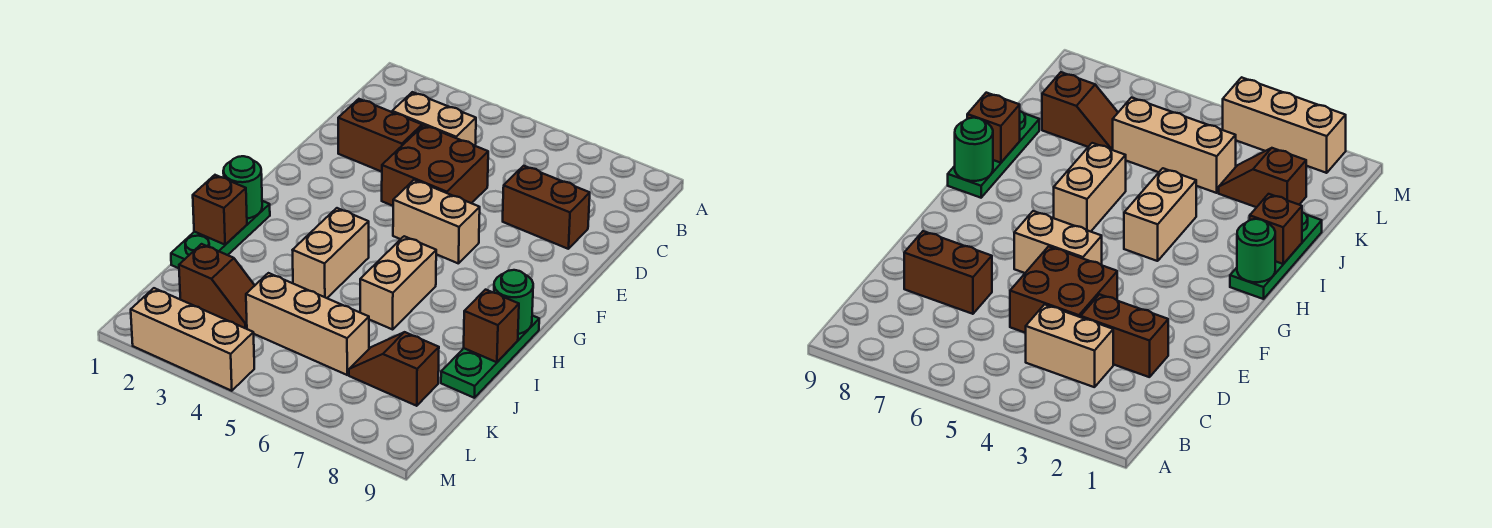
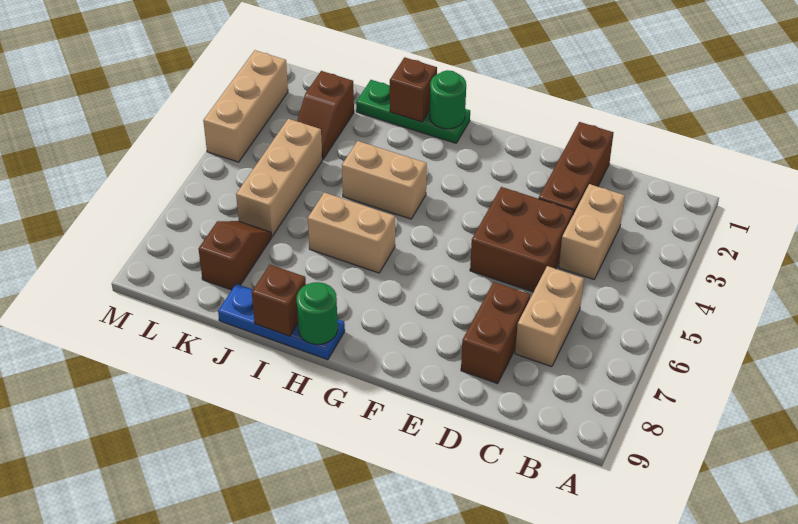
brown 1x2 brick [338,99,422,172] -> brown 1x3 brick [539,122,614,214]
tan 1x2 brick [393,180,480,263] -> tan 1x2 brick moved to [515,266,584,367]
green 1x3 plate [441,316,539,398] -> blue 1x3 plate [218,284,345,360]

